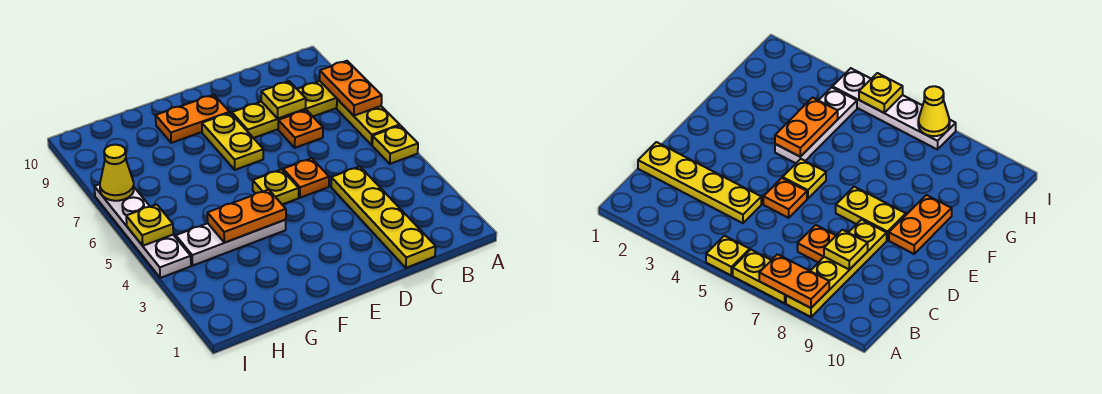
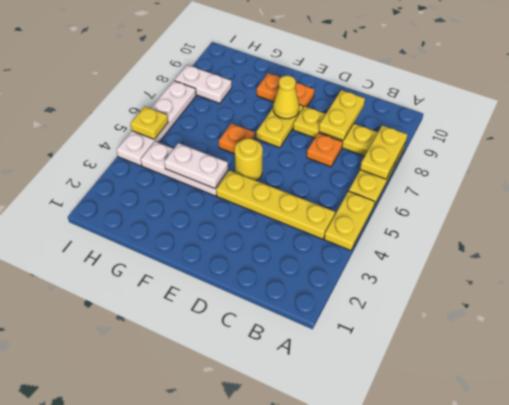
yellow 1x1 plate [372,126,418,164] -> yellow 1x2 plate [324,191,375,251]
orange 1x2 plate [320,61,382,116] -> yellow 1x2 plate [360,125,408,179]
yellow 1x4 plate [331,166,436,268] -> yellow 1x4 plate turned to [216,170,335,239]
yellow 1x1 plate [261,81,306,119] -> yellow 1x2 plate [319,90,365,140]
orange 1x1 plate [283,158,329,198] -> orange 1x1 plate moved to [219,123,255,154]
yellow 1x1 plate [253,169,299,204] -> yellow 1x1 round brick [235,138,263,181]
orange 1x2 plate [207,190,286,243] -> white 1x2 plate [164,143,228,189]
none -> white 1x2 plate [174,65,232,103]
yellow 1x1 cone [100,145,134,201] -> yellow 1x1 cone moved to [273,76,299,119]

